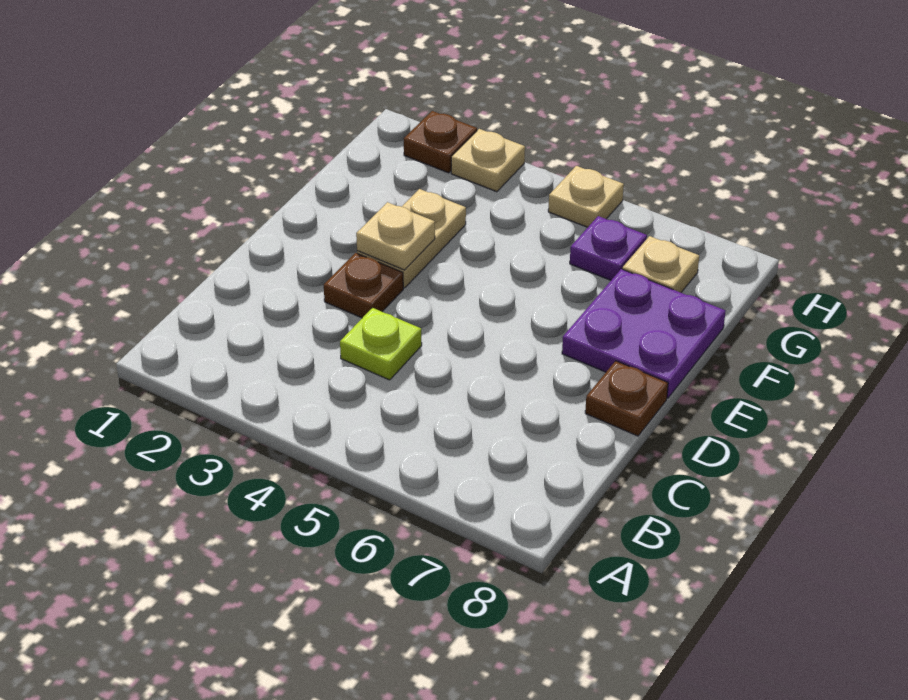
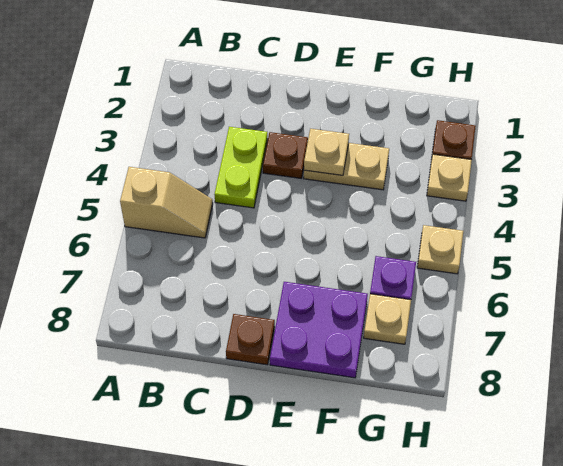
none -> tan 1x2 slope [120,167,213,238]
lime 1x1 plate [340,308,422,380] -> lime 1x2 plate [215,127,268,208]

